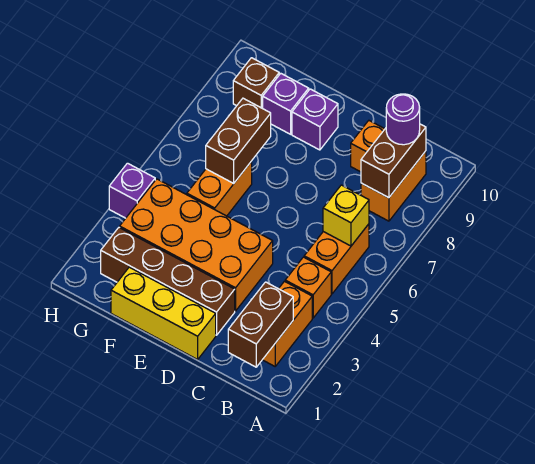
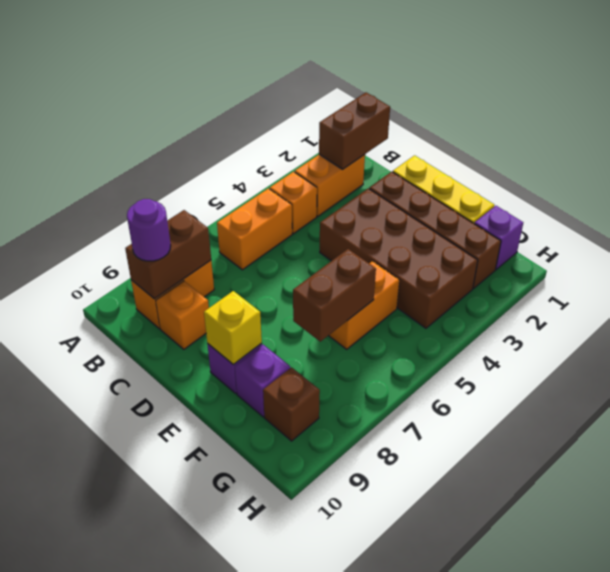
yellow 1x1 brick [323,185,369,246] -> yellow 1x1 brick moved to [204,291,262,365]
orange 2x4 brick [120,179,273,311] -> brown 2x4 brick [320,188,478,328]
purple 1x1 brick [109,163,155,218] -> purple 1x1 brick moved to [474,206,523,270]

